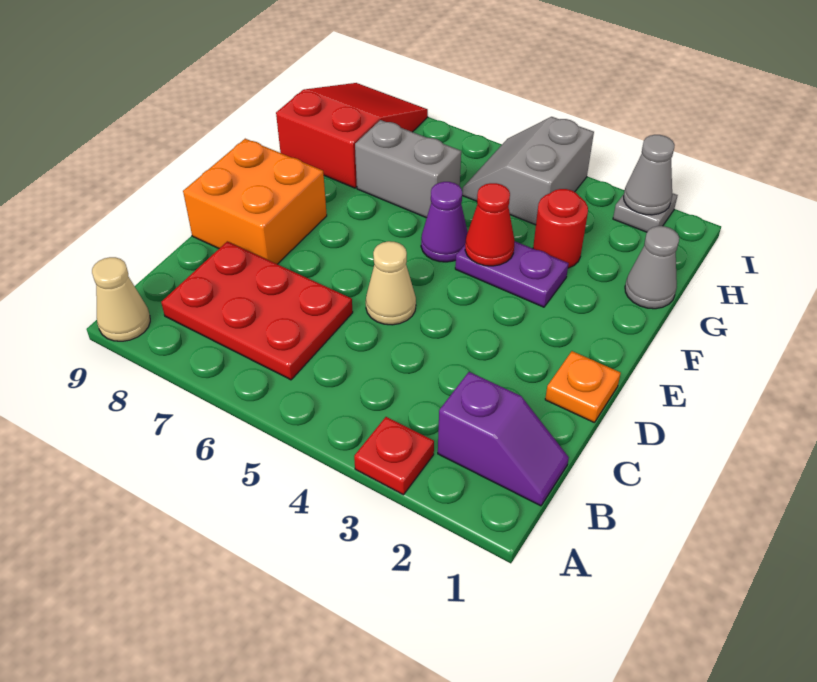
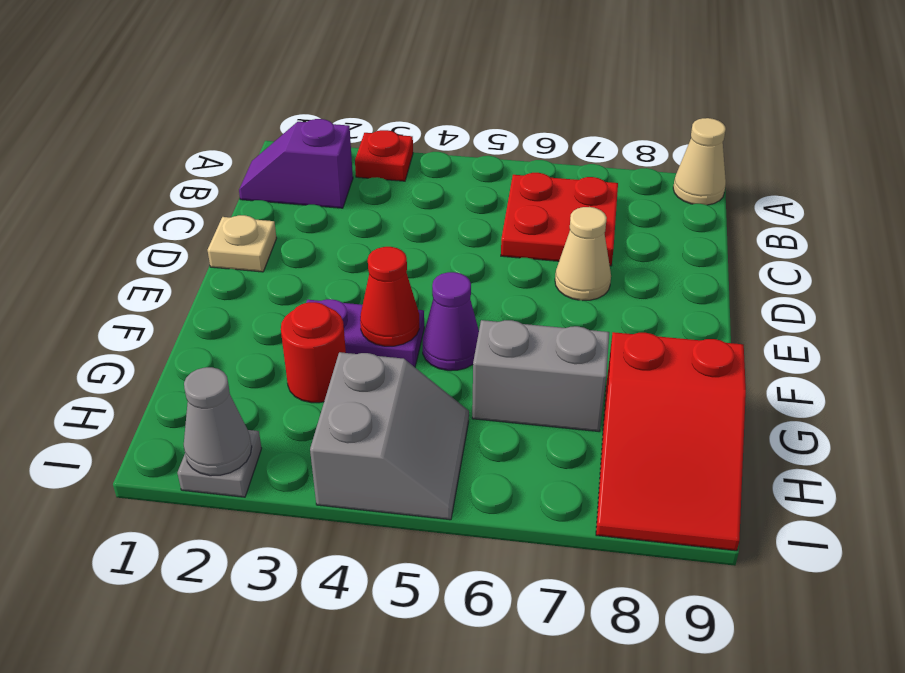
red 2x3 plate [161,241,353,380] -> red 2x2 plate [501,173,618,266]
orange 1x1 plate [545,351,621,423] -> tan 1x1 plate [208,215,277,272]
tan 1x1 cone [366,241,416,325] -> tan 1x1 cone moved to [555,207,611,301]
orange 2x2 brick [183,139,327,264] -> none
grey 1x1 cone [625,226,679,309] -> none

